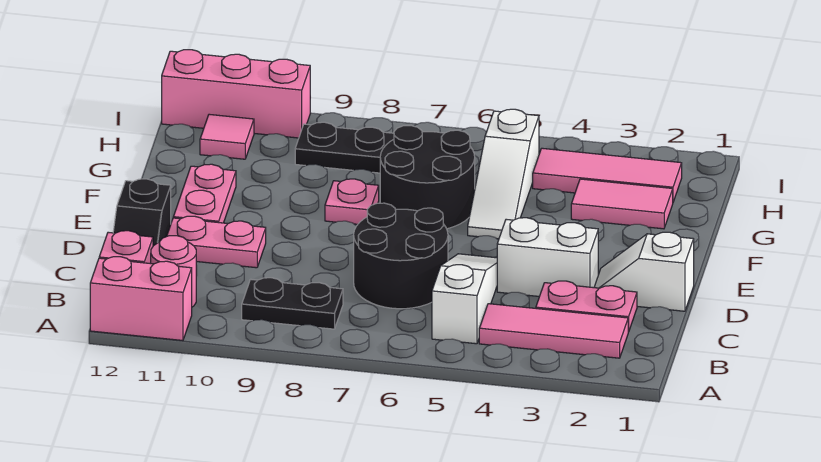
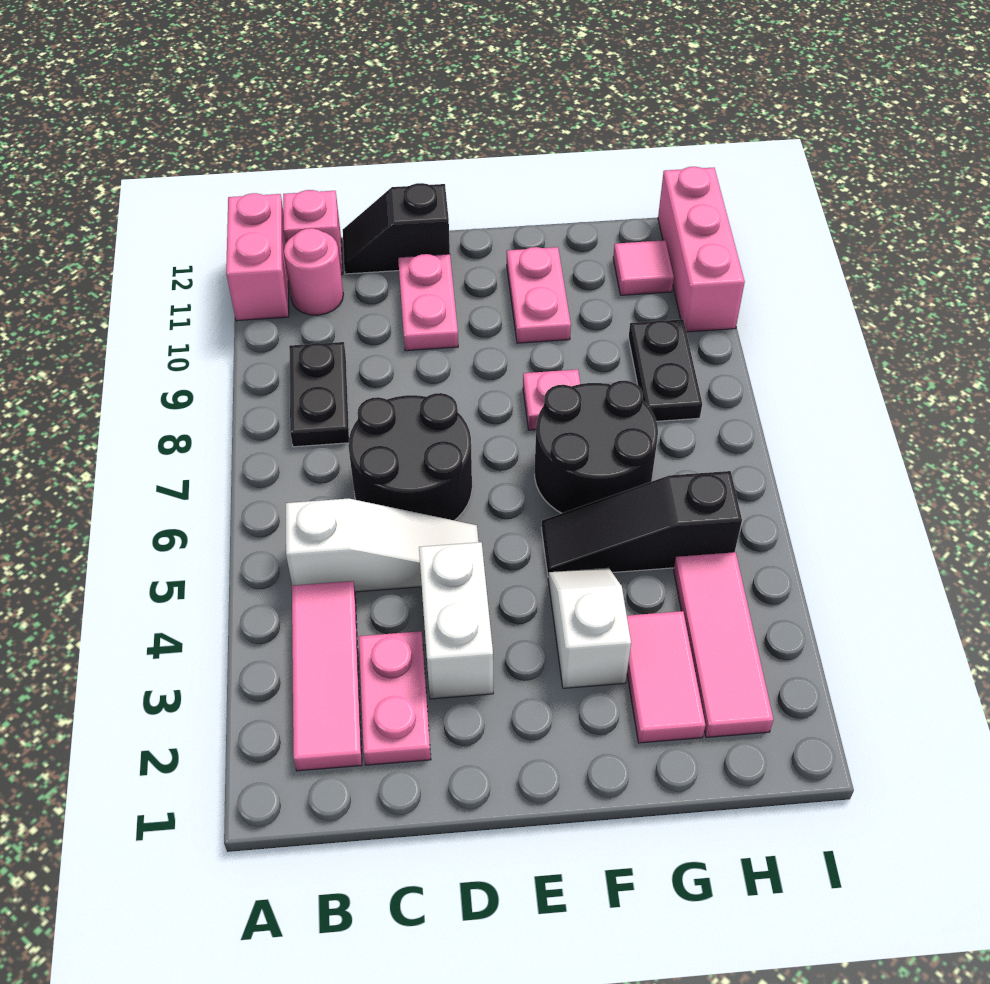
white 1x2 slope [594,232,694,311] -> white 1x2 slope moved to [548,568,631,688]
pink 1x2 plate [173,164,236,223] -> pink 1x2 plate turned to [507,247,571,343]
white 1x3 slope [468,109,539,239] -> black 1x3 slope [541,471,742,576]

